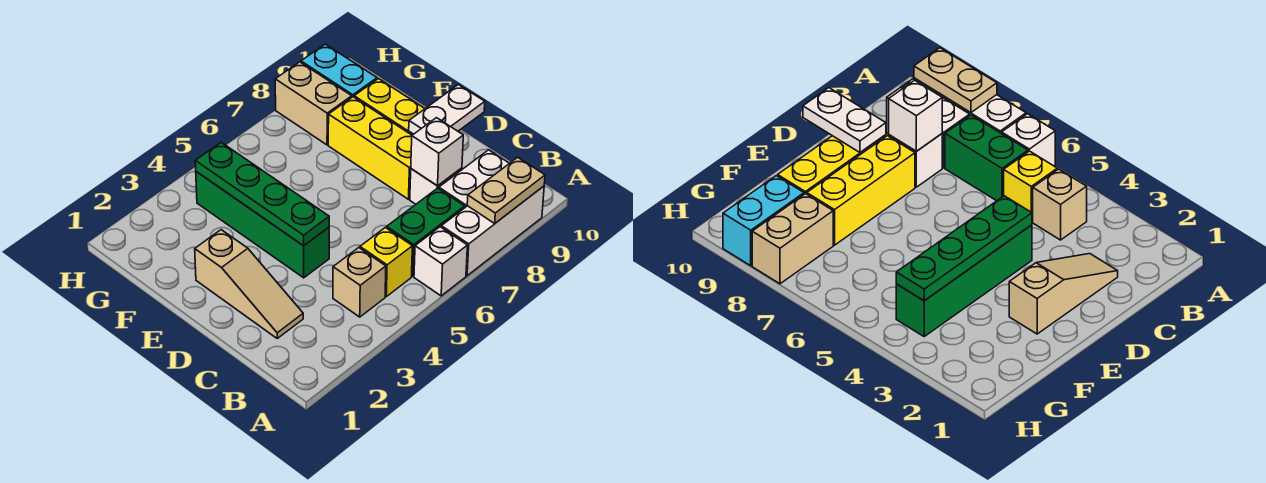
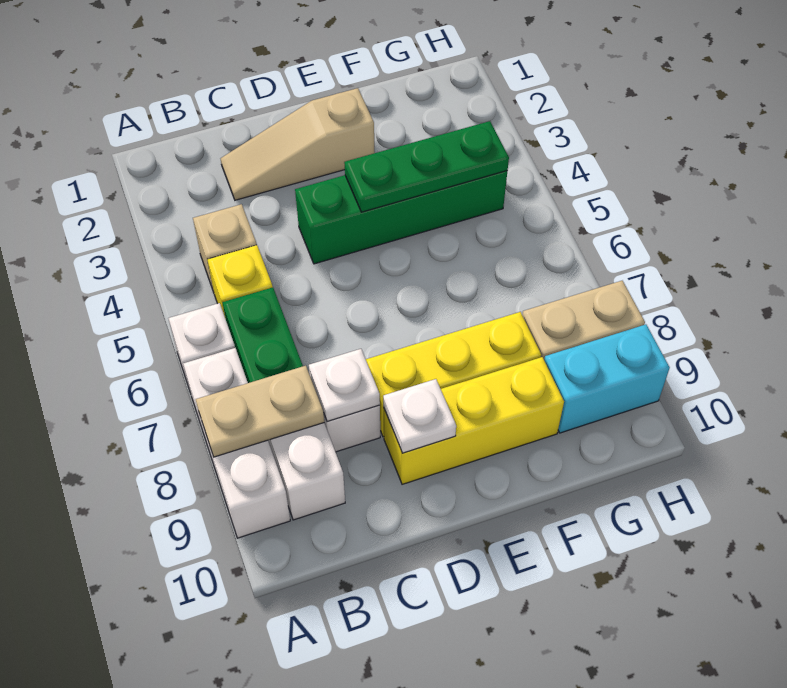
tan 1x2 plate [467,157,545,223] -> tan 1x2 plate turned to [196,366,324,457]
white 1x1 brick [411,118,463,186] -> white 1x1 plate [309,349,380,422]
green 1x4 plate [195,142,329,246] -> green 1x3 plate [344,121,509,212]
white 1x2 plate [409,85,485,134] -> white 1x1 plate [383,379,456,453]

